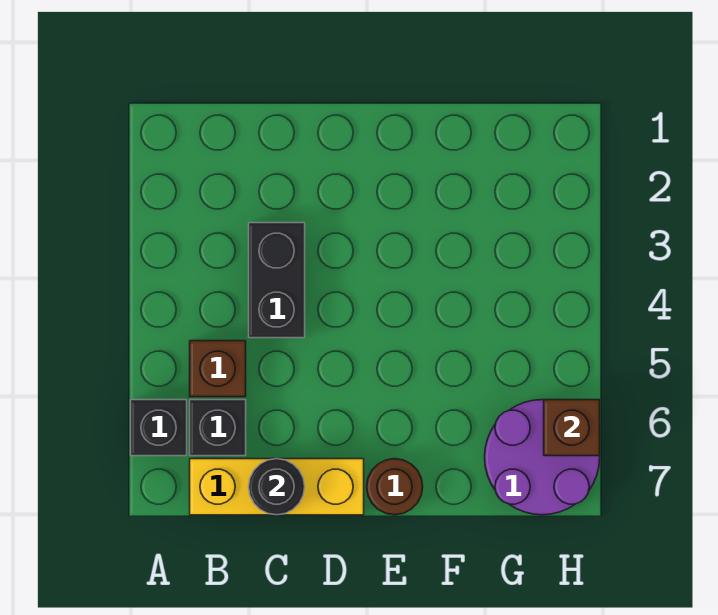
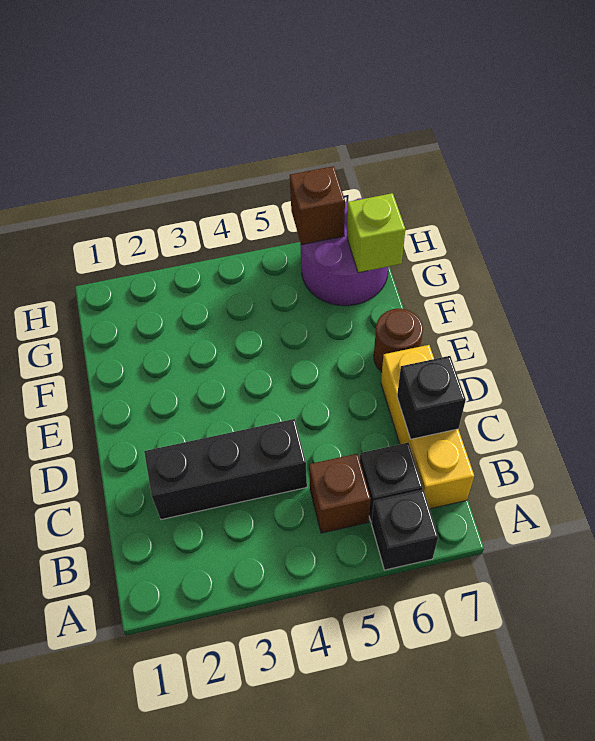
black 1x2 brick [249,223,305,338] -> black 1x3 brick [144,419,307,519]
black 1x1 round brick [249,459,305,515] -> black 1x1 brick [397,356,466,439]
none -> lime 1x1 brick [347,193,405,273]

